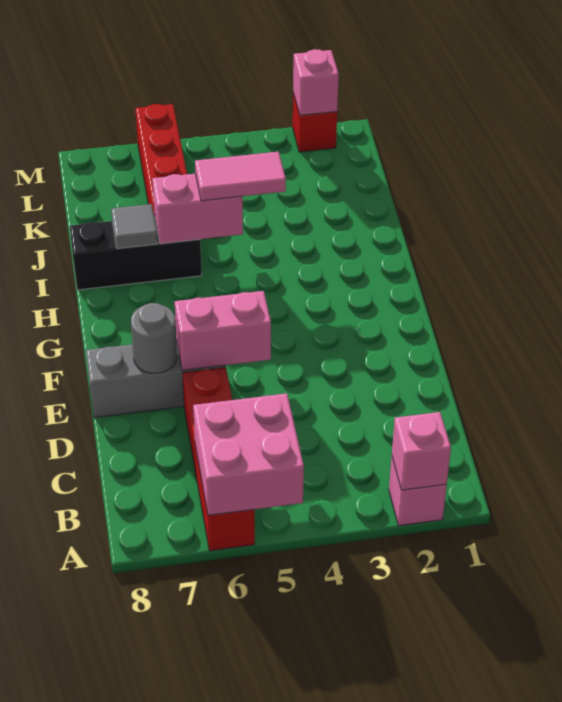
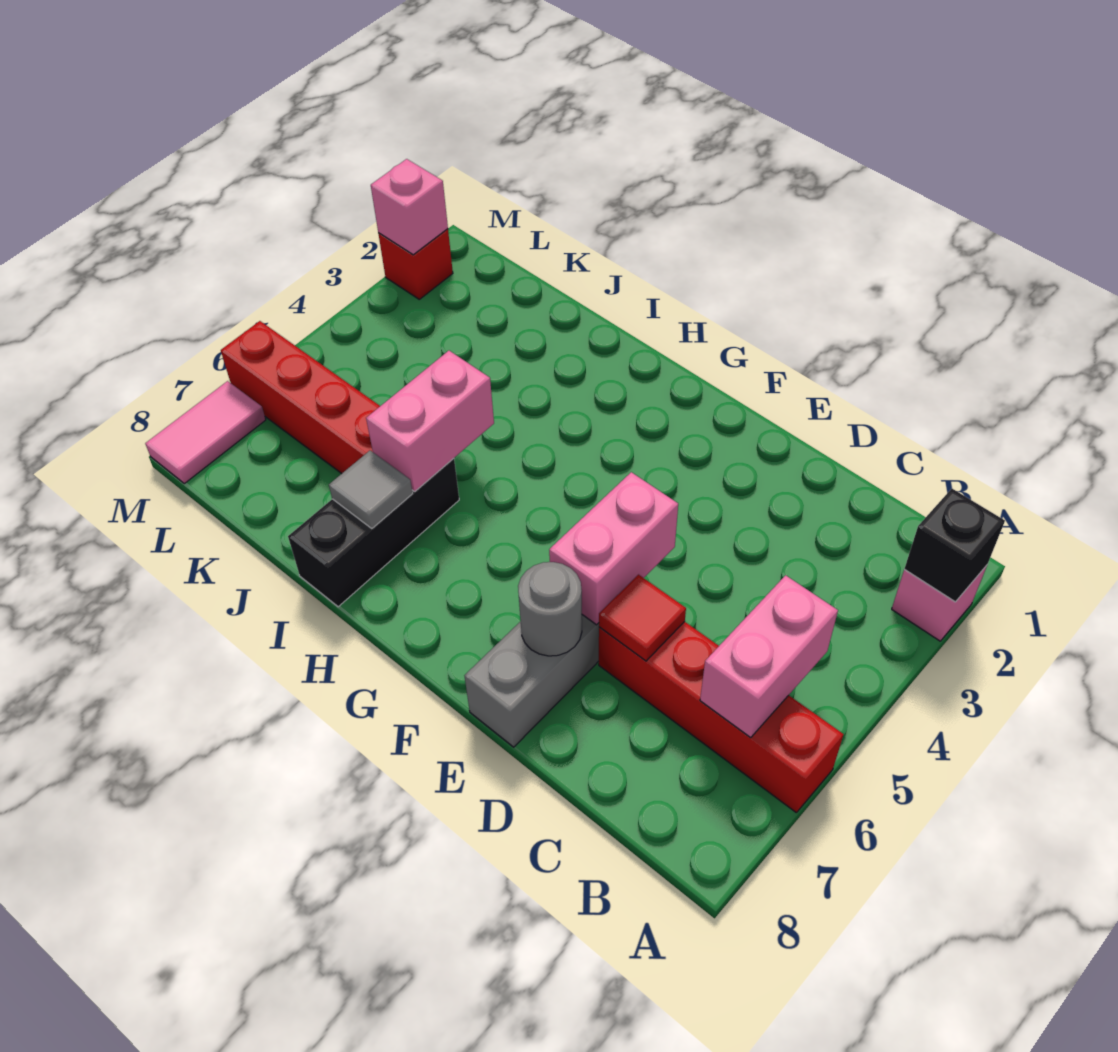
pink 1x1 brick [392,412,451,490] -> black 1x1 brick [904,489,1005,602]
pink 2x2 brick [193,393,304,515] -> pink 1x2 brick [700,575,838,738]
none -> red 1x1 tile [599,575,686,661]
pink 1x2 tile [195,152,286,201] -> pink 1x2 tile moved to [145,381,266,484]

